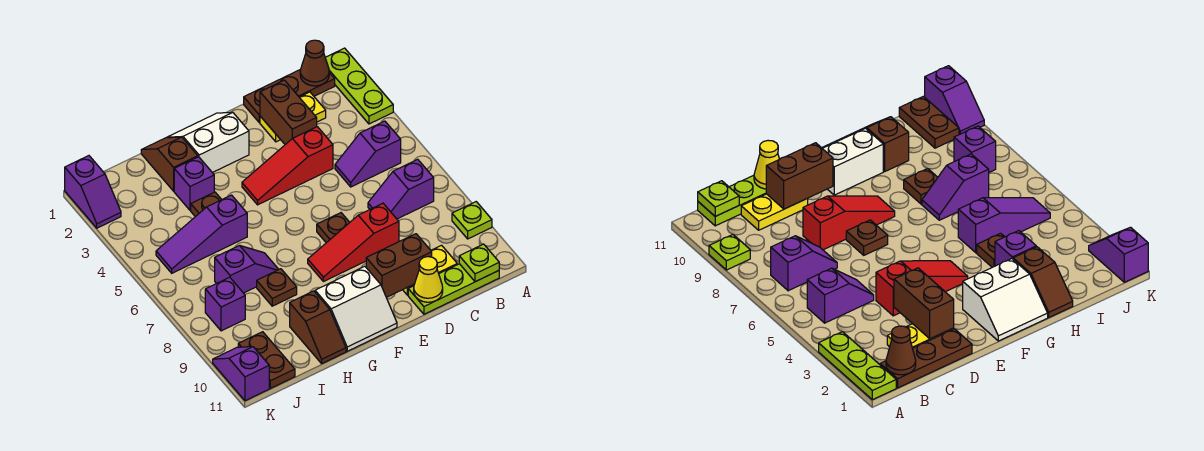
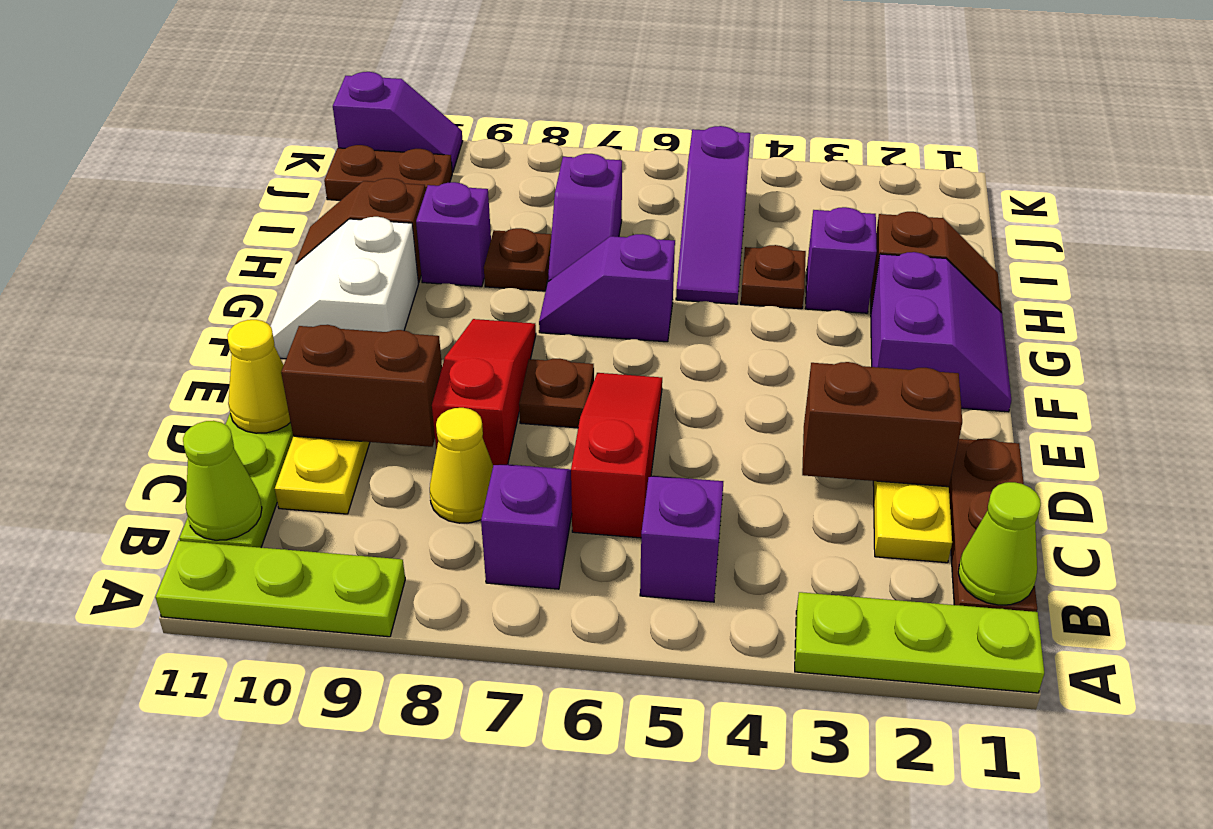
lime 1x1 plate [452,202,492,239] -> lime 1x3 plate [155,541,405,637]
brown 1x1 cone [300,40,329,86] -> lime 1x1 cone [958,482,1041,605]
lime 1x1 plate [459,244,499,282] -> lime 1x1 cone [183,421,262,540]
none -> yellow 1x1 cone [430,408,493,523]
red 1x3 slope [242,127,333,205] -> red 1x3 slope moved to [571,373,662,538]
brown 1x2 brick [366,234,432,297] -> brown 1x2 brick turned to [281,325,442,447]
white 2x2 slope [167,112,249,173] -> purple 2x2 slope [871,252,1011,412]
purple 1x3 slope [156,195,247,273] -> purple 1x3 slope turned to [676,126,751,304]
purple 1x1 brick [205,277,245,331] -> purple 1x1 brick moved to [416,182,491,287]
purple 1x2 slope [65,156,121,228] -> purple 1x2 slope moved to [539,234,675,342]

